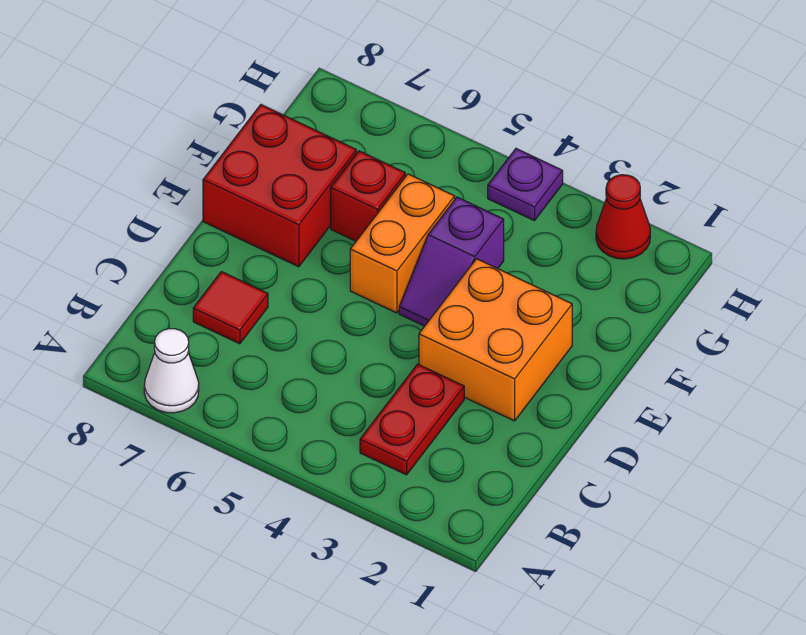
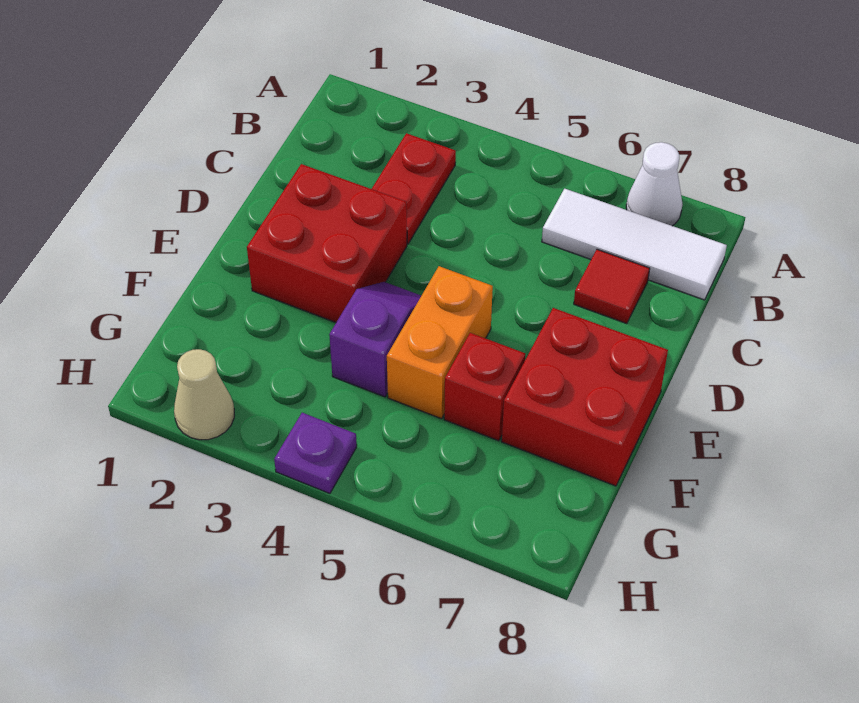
none -> white 1x3 tile [542,189,727,300]
orange 2x2 brick [419,259,572,421] -> red 2x2 brick [247,164,407,322]
red 1x1 cone [596,175,650,259] -> tan 1x1 cone [174,349,234,440]

